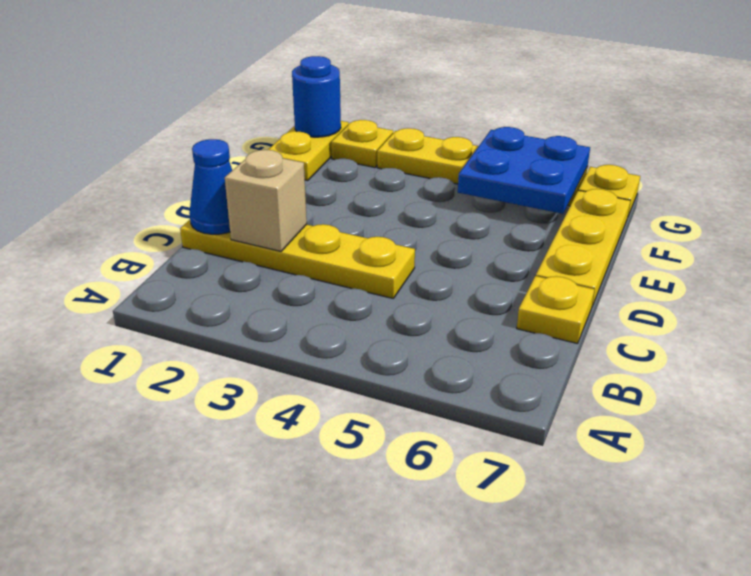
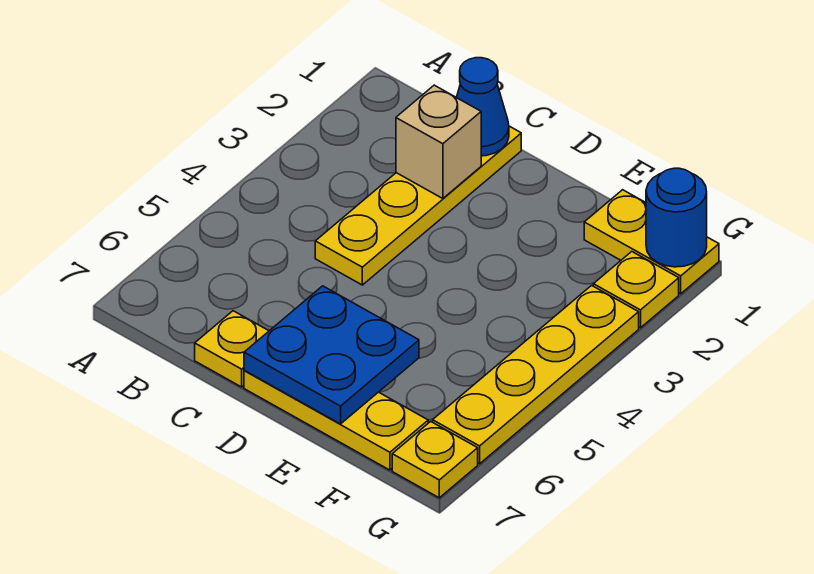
blue 2x2 plate [458,127,590,214] -> blue 2x2 plate moved to [244,286,419,424]

